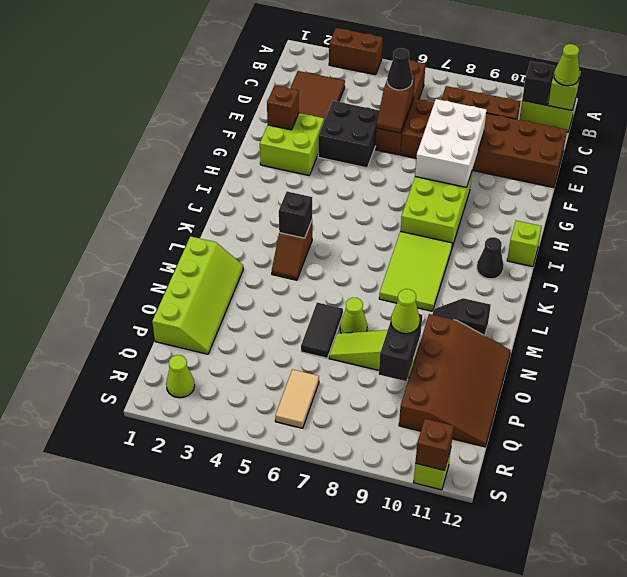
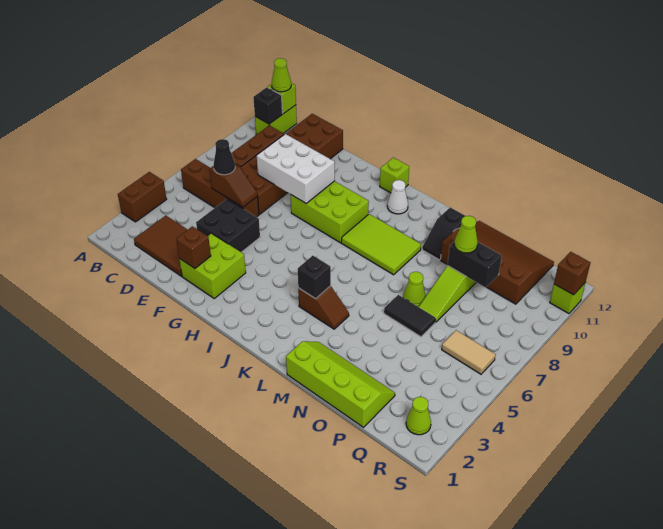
black 1x1 cone [477,237,504,279] -> white 1x1 cone [387,180,408,214]

